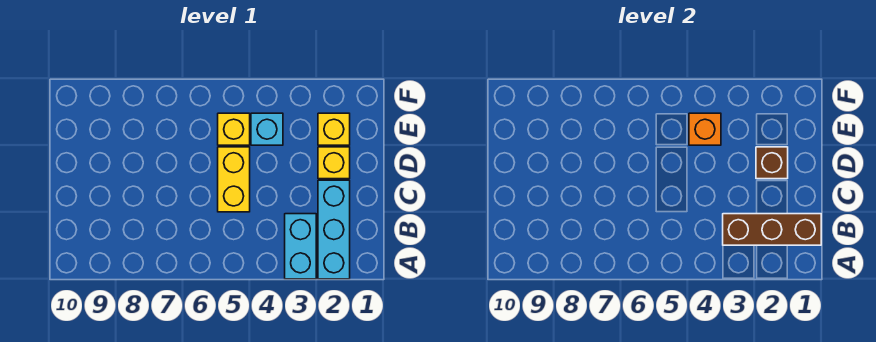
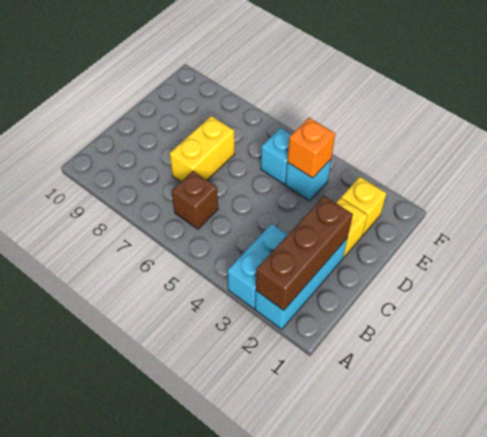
brown 1x3 brick [723,214,821,245] -> brown 1x3 brick turned to [256,196,353,310]
yellow 1x2 brick [218,147,250,212] -> yellow 1x2 brick moved to [170,116,235,182]
brown 1x1 brick [756,147,788,179] -> brown 1x1 brick moved to [172,171,218,229]
yellow 1x1 brick [218,113,250,145] -> cyan 1x1 brick [261,128,292,184]

